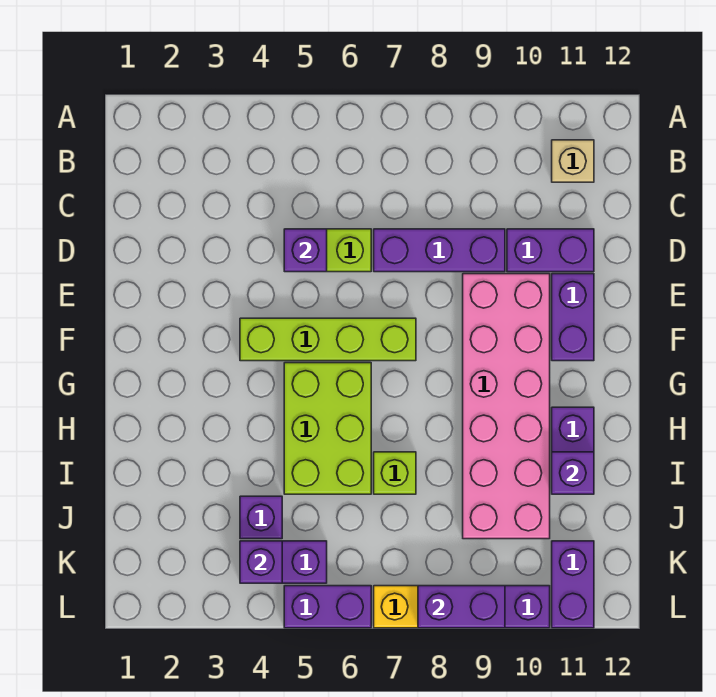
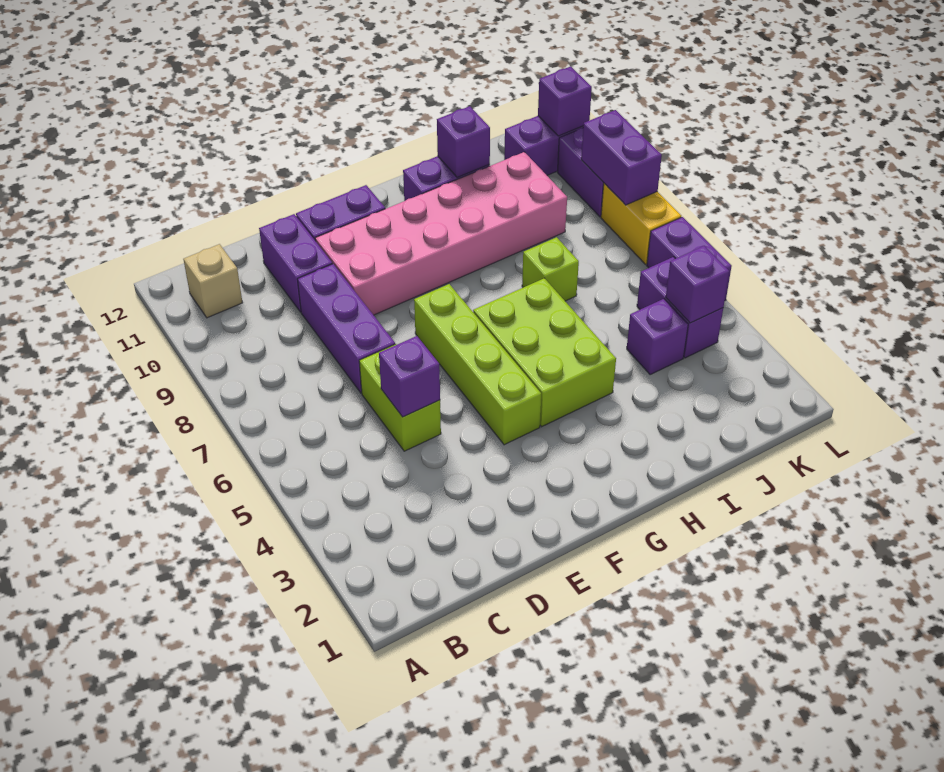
lime 2x3 brick [284,363,371,494] -> lime 2x3 brick turned to [473,278,616,427]
none -> purple 1x1 brick [538,66,592,136]

